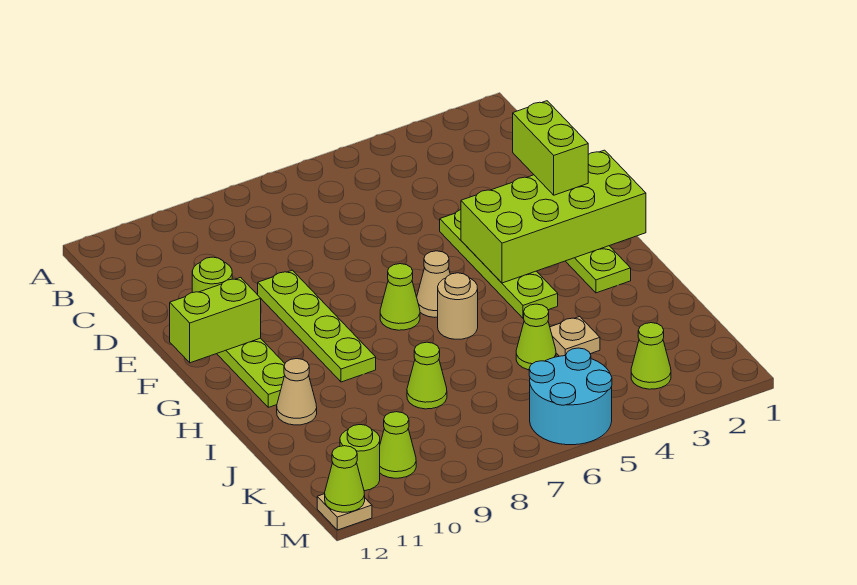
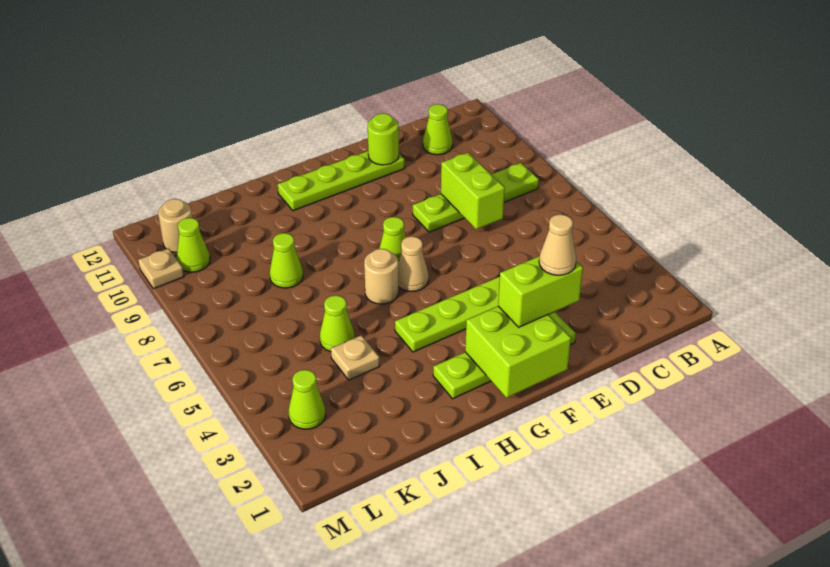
lime 1x4 plate [258,270,376,382] -> lime 1x4 plate moved to [413,163,539,232]
lime 2x4 brick [461,150,646,283] -> lime 2x2 brick [465,306,571,398]
lime 1x2 brick [170,277,261,363] -> lime 1x2 brick moved to [441,153,505,229]
tan 1x1 cone [277,359,317,425] -> tan 1x1 cone moved to [539,214,576,275]
cyan 2x2 round brick [529,348,612,445] -> none
lime 1x1 round brick [340,425,380,491] -> tan 1x1 round brick [158,199,192,253]
tan 1x1 plate [317,494,372,530] -> tan 1x1 plate moved to [138,248,184,289]
lime 1x1 cone [325,446,365,512] -> lime 1x1 cone moved to [423,104,453,155]

